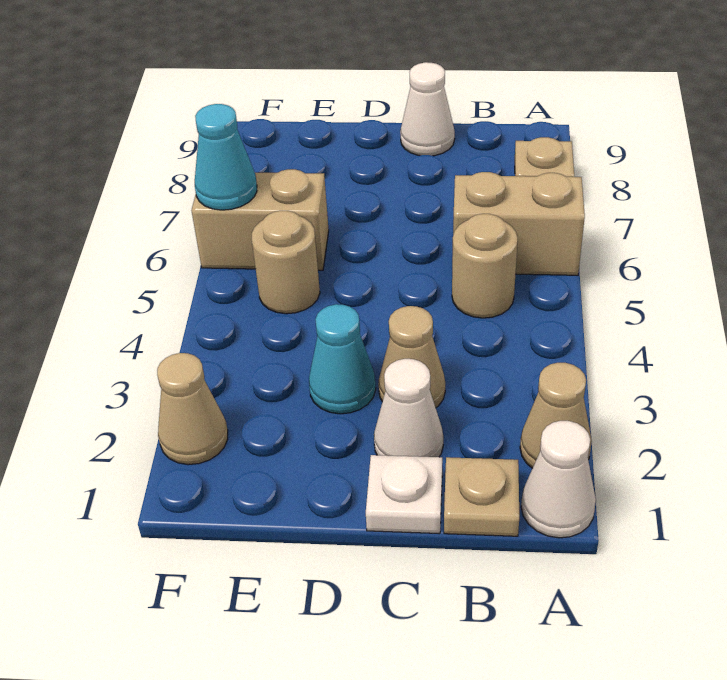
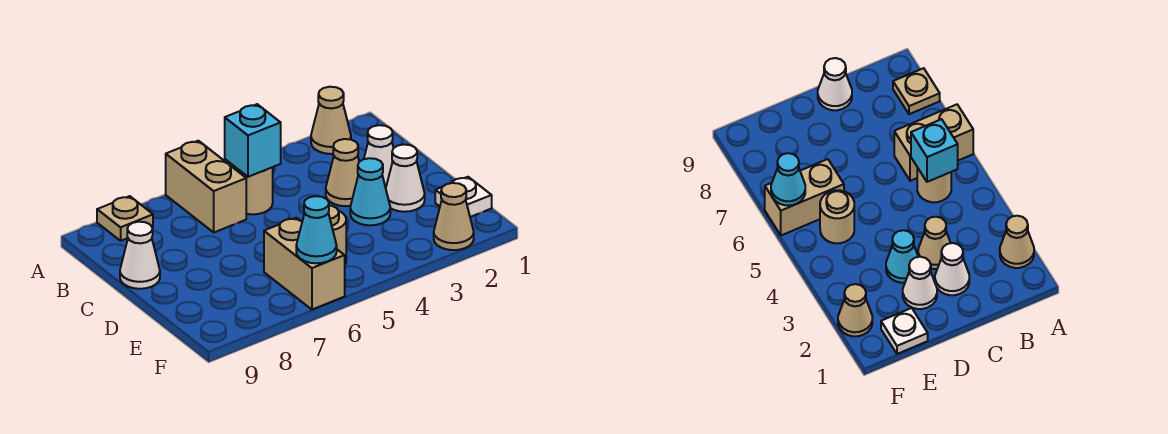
white 1x1 cone [521,421,596,538] -> white 1x1 cone moved to [386,144,425,212]
tan 1x1 plate [444,457,519,536] -> none
none -> cyan 1x1 brick [225,104,281,177]
white 1x1 plate [366,455,442,534] -> white 1x1 plate moved to [435,177,492,217]

